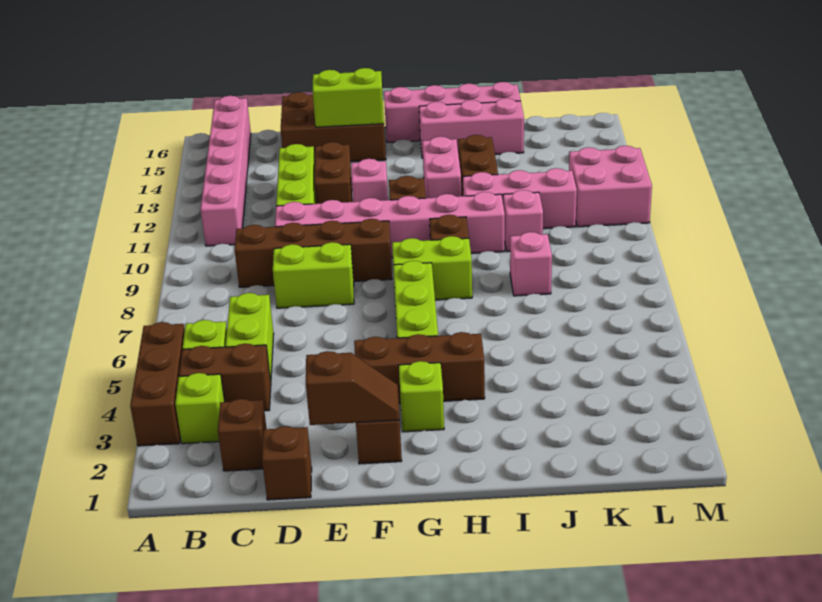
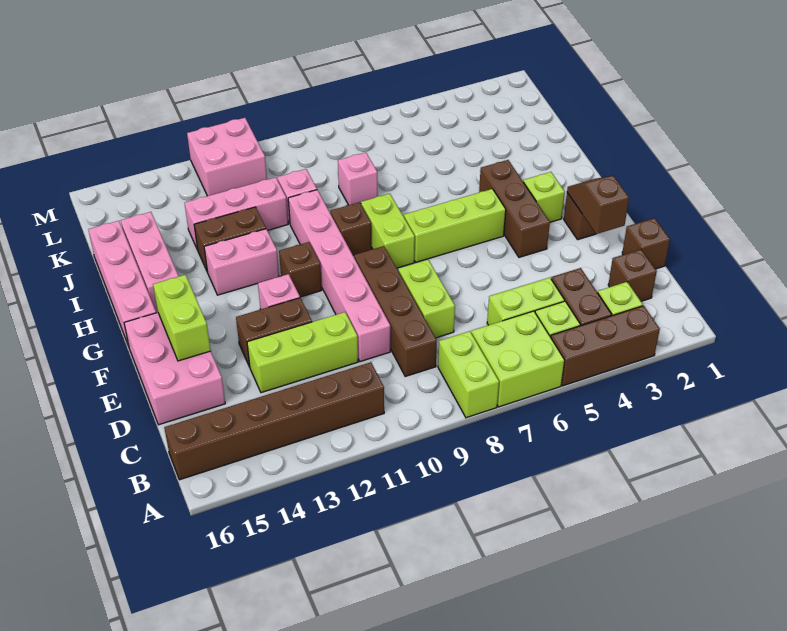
none -> lime 2x2 brick [471,311,564,407]
none -> lime 1x2 brick [438,331,499,418]
pink 1x6 brick [201,96,251,246] -> brown 1x6 brick [164,362,384,480]
brown 2x3 brick [281,92,386,162] -> pink 2x3 brick [124,313,225,425]
pink 1x3 brick [463,168,577,229] -> pink 1x3 brick turned to [185,177,288,250]

